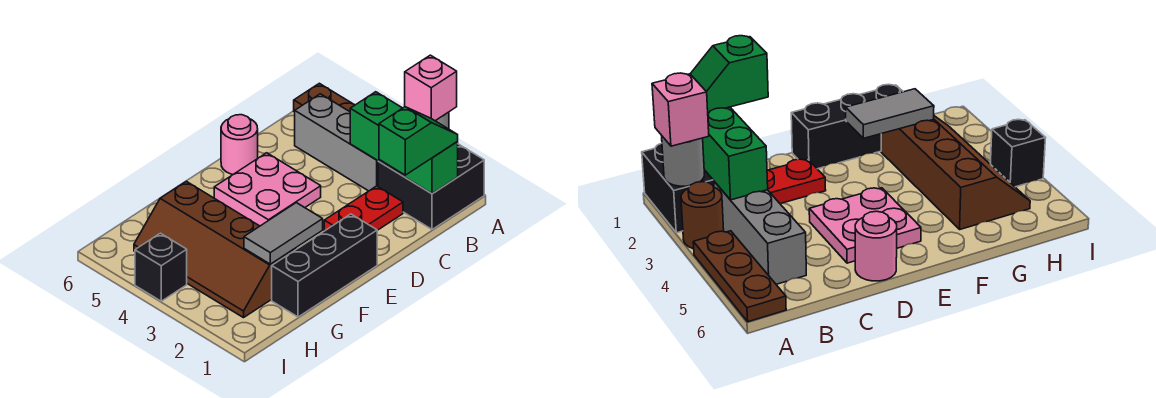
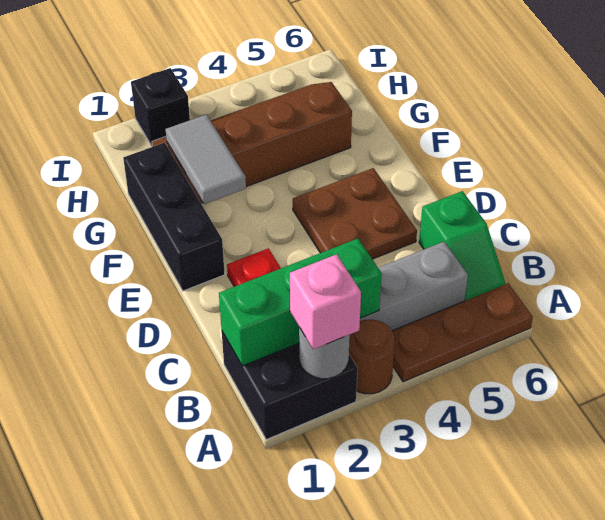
green 1x2 slope [379,107,458,175] -> green 1x2 slope moved to [419,191,506,301]
pink 2x2 plate [214,153,321,226] -> brown 2x2 plate [293,168,417,259]
pink 1x1 round brick [221,115,258,174] -> none
black 1x1 brick [135,233,187,301] -> black 1x1 brick moved to [131,68,190,146]

